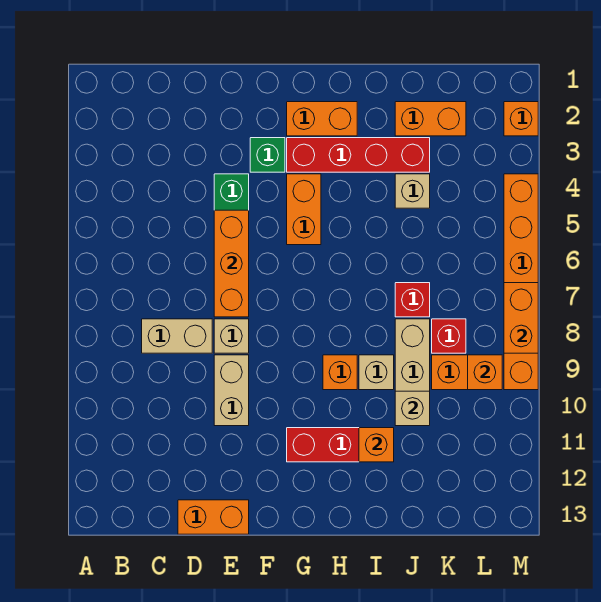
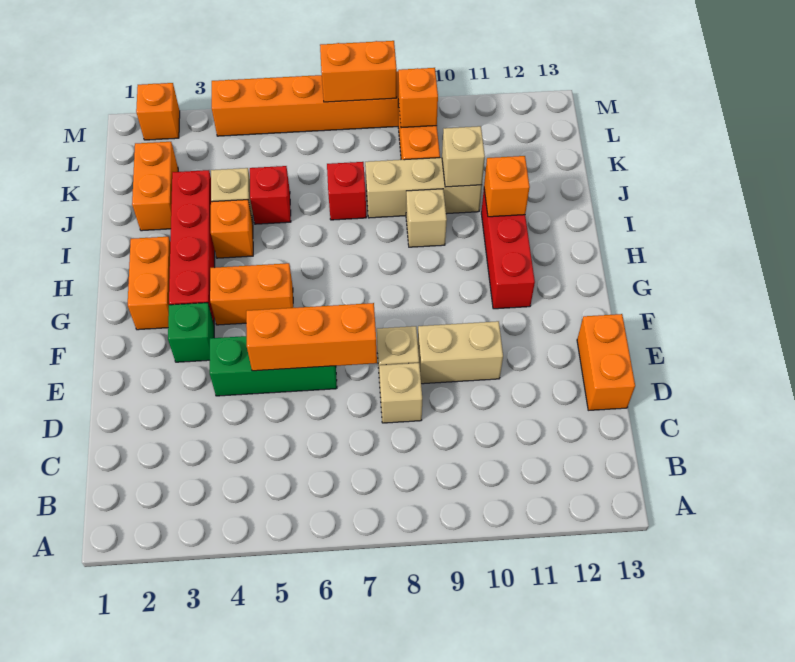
tan 1x2 brick [142,319,212,353] -> tan 1x1 brick [379,363,422,423]
orange 1x1 brick [323,355,357,390] -> orange 1x1 brick moved to [211,200,253,258]
red 1x1 brick [432,319,466,353] -> red 1x1 brick moved to [250,166,291,224]

